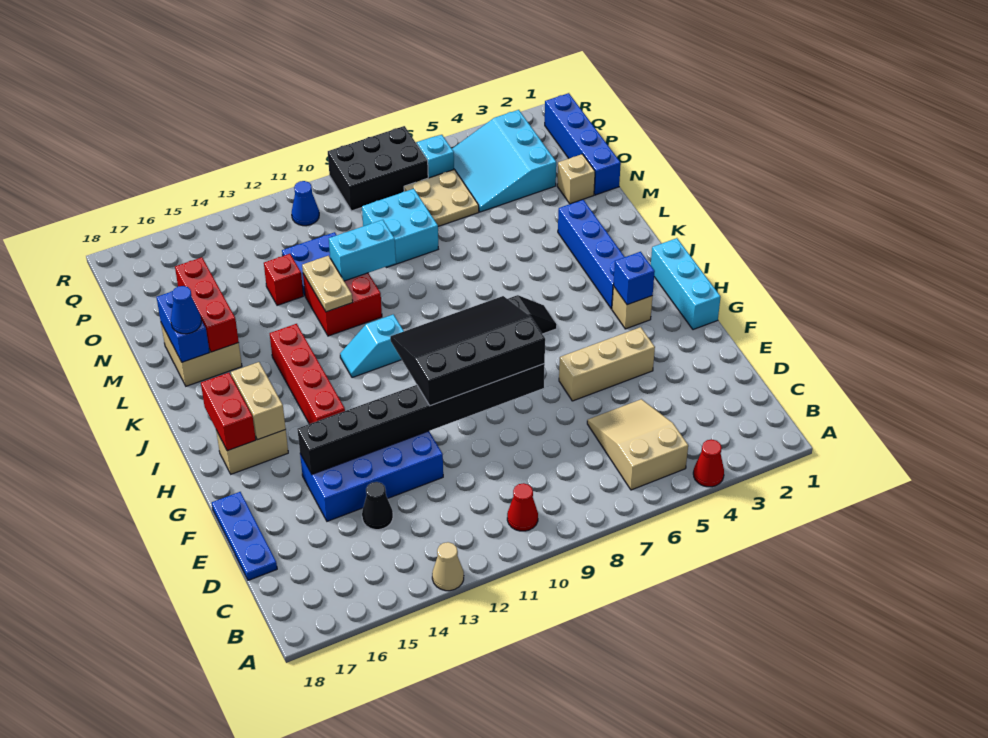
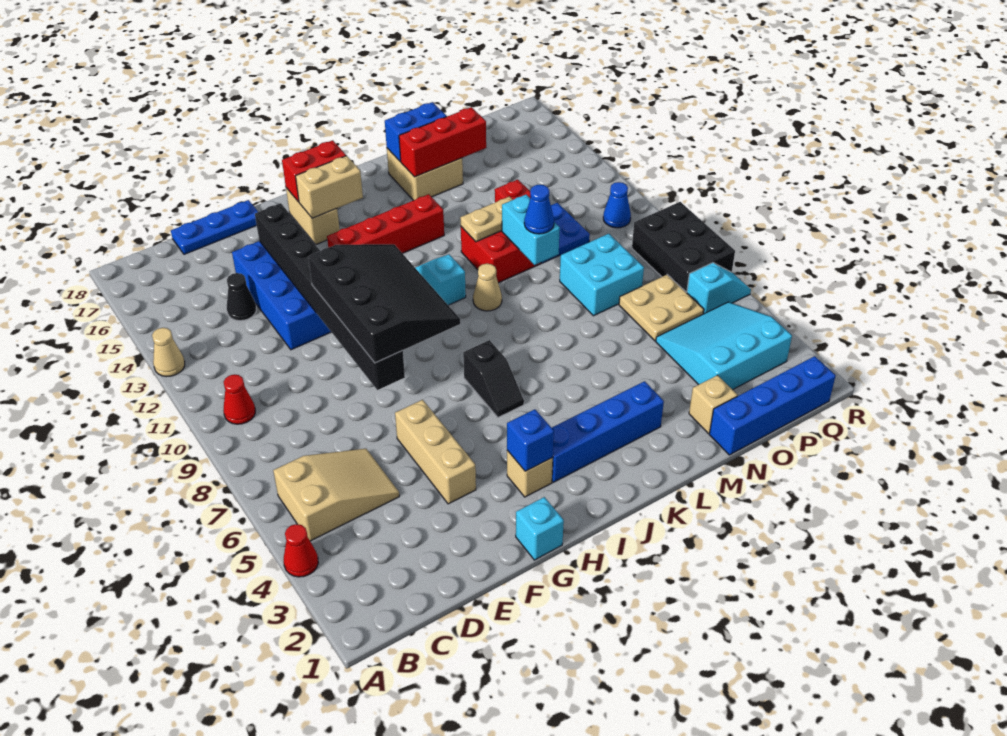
cyan 1x3 brick [651,238,721,330] -> cyan 1x1 brick [516,497,564,560]
none -> tan 1x1 cone [473,264,502,311]
blue 1x1 cone [171,286,201,334] -> blue 1x1 cone moved to [524,185,554,234]

